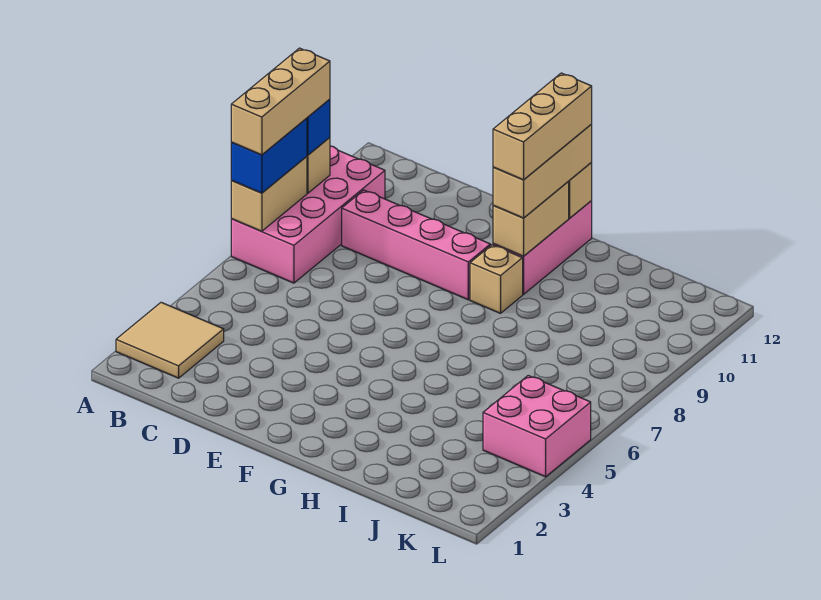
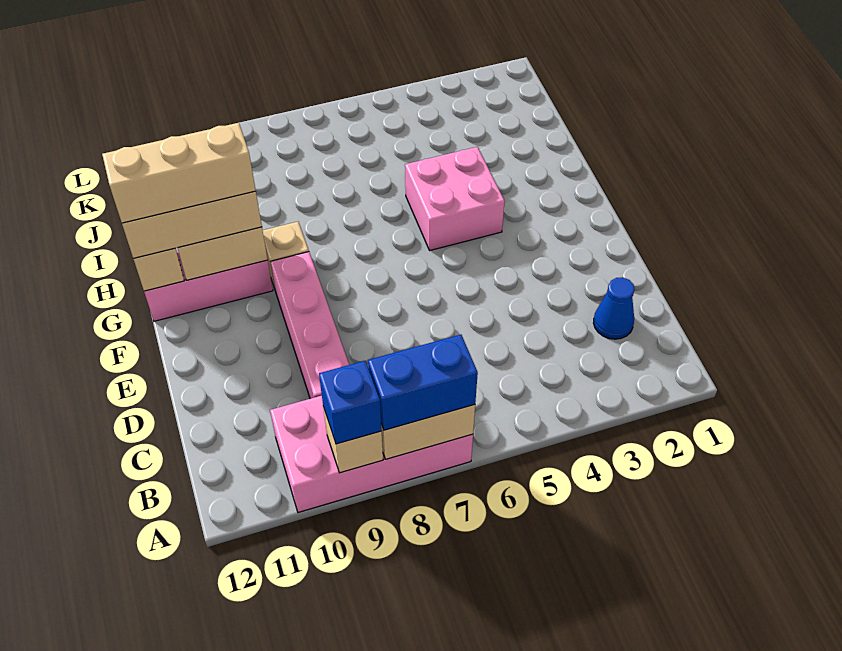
tan 2x2 tile [116,302,224,378] -> none
tan 1x3 brick [231,48,330,155] -> none
none -> blue 1x1 cone [594,277,635,339]
pink 2x2 brick [483,376,591,477] -> pink 2x2 brick moved to [405,147,505,250]

